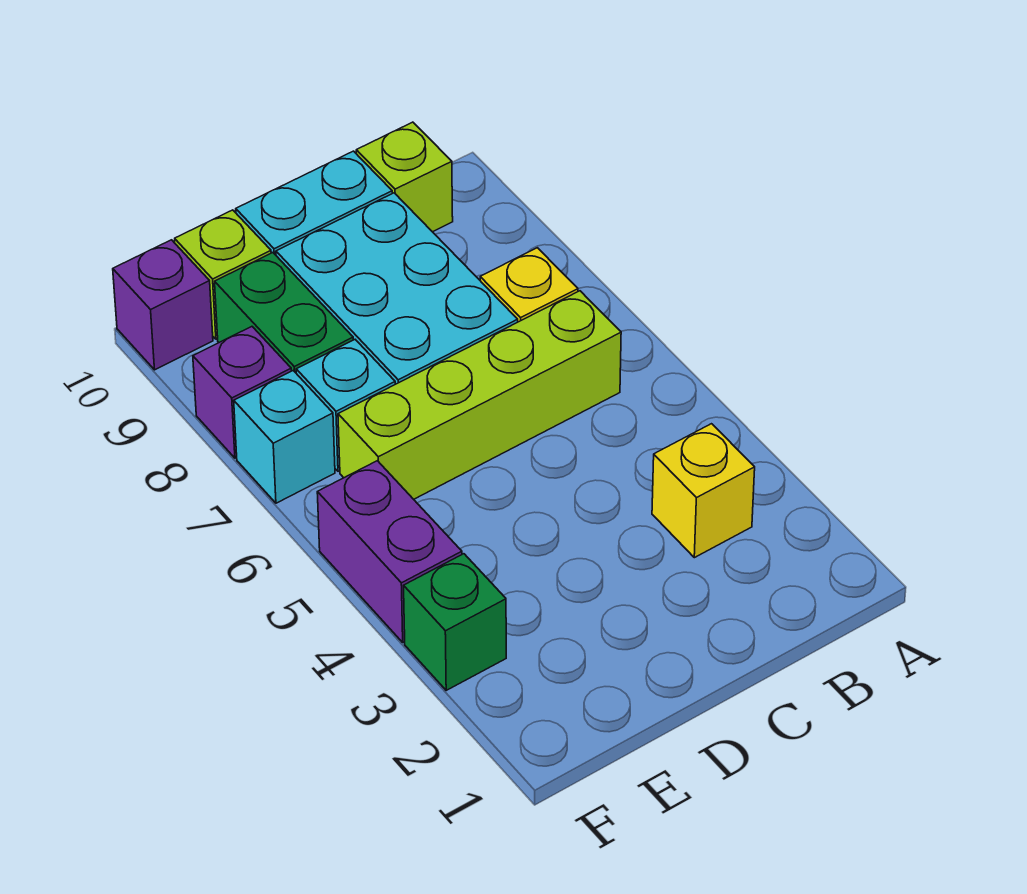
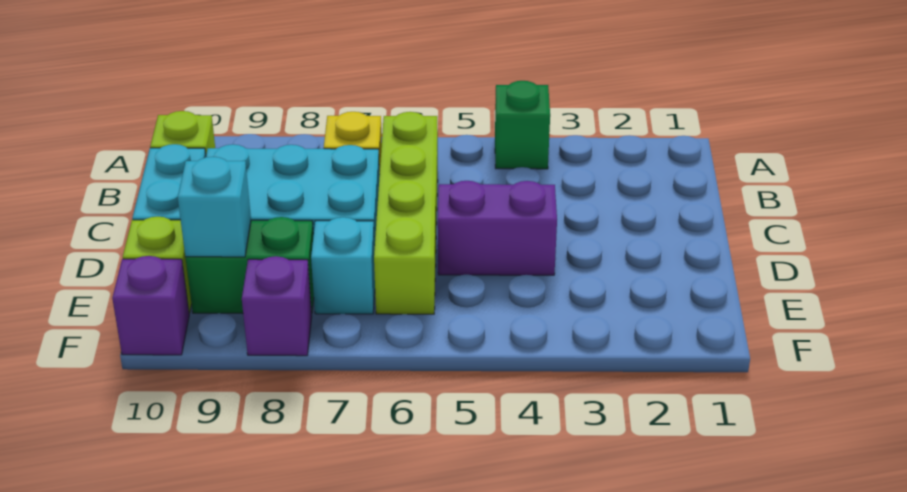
yellow 1x1 brick [652,424,755,558] -> none
green 1x1 brick [404,554,506,690] -> green 1x1 brick moved to [495,81,550,169]
purple 1x2 brick [317,461,462,642] -> purple 1x2 brick moved to [438,181,557,275]
cyan 1x1 brick [234,371,335,503] -> cyan 1x1 brick moved to [178,157,251,257]

